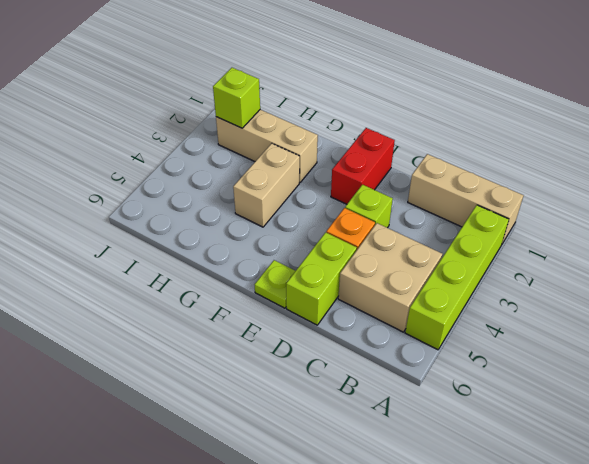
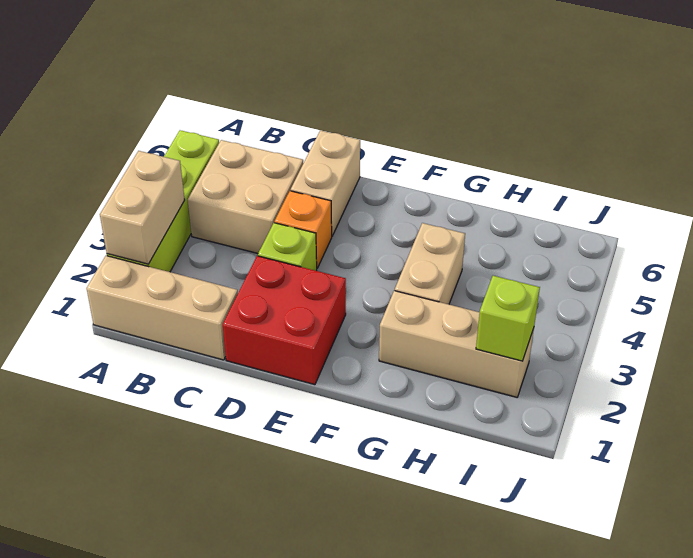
none -> tan 1x2 brick [100,151,185,264]
lime 1x2 brick [286,232,357,325] -> tan 1x2 brick [291,130,360,236]
red 1x2 brick [331,128,395,204] -> red 2x2 brick [223,256,346,385]
lime 1x1 plate [255,260,295,308] -> none

